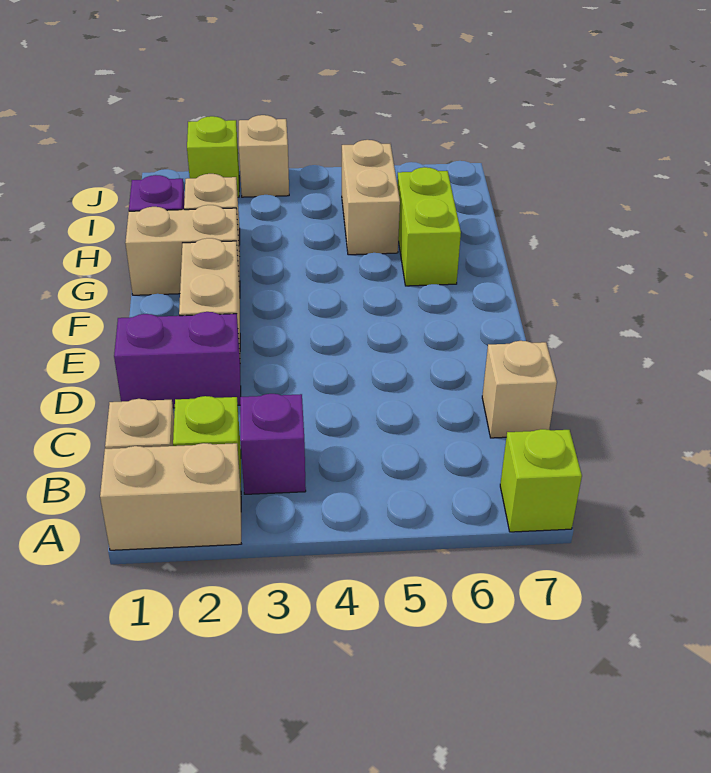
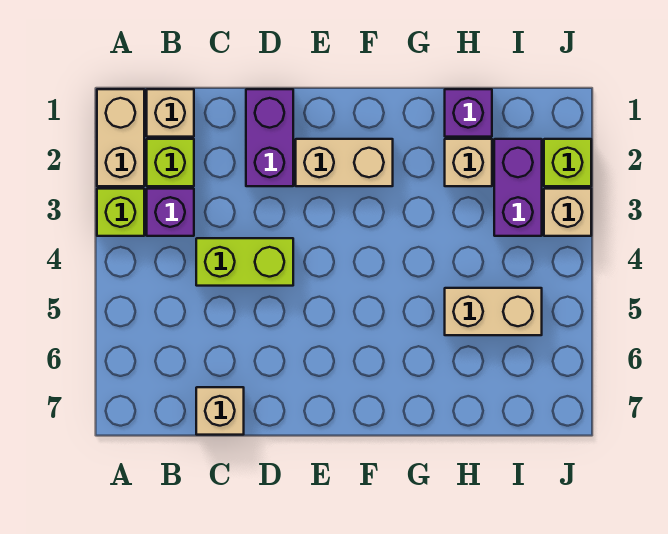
lime 1x1 brick [500,429,582,532] -> lime 1x1 brick moved to [97,189,144,236]
tan 1x2 brick [125,205,240,295] -> none
lime 1x2 brick [397,167,461,286] -> lime 1x2 brick moved to [196,238,293,286]
none -> purple 1x2 brick [494,139,542,236]

